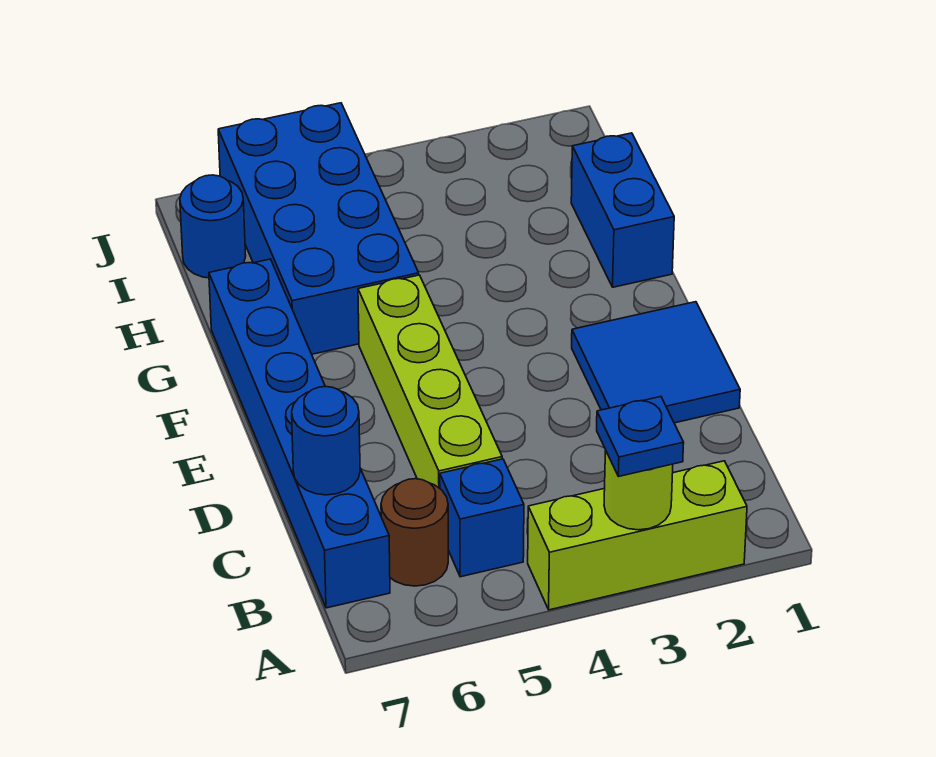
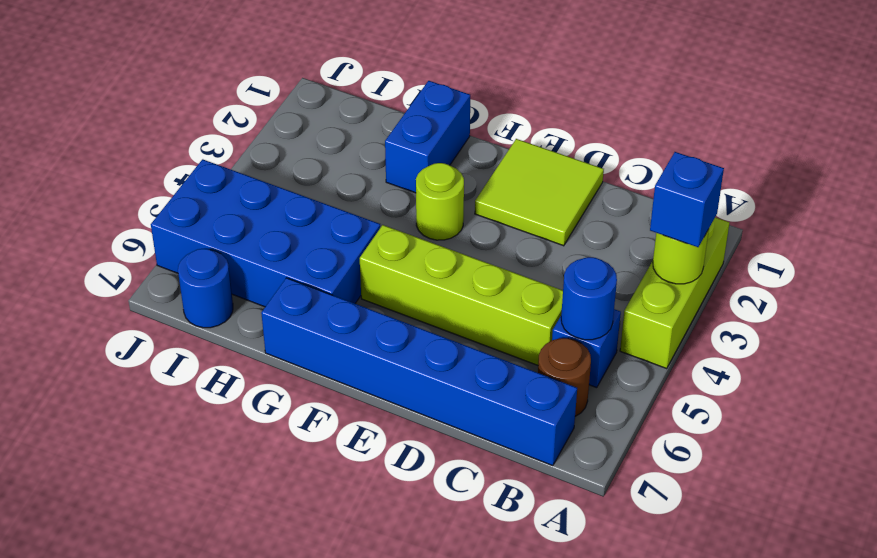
blue 1x1 plate [597,397,684,477] -> blue 1x1 brick [650,152,724,247]
blue 1x1 round brick [292,387,360,495] -> blue 1x1 round brick moved to [561,257,617,340]
blue 2x2 tile [572,302,740,423] -> lime 2x2 tile [475,139,604,246]
none -> lime 1x1 round brick [416,163,464,240]
blue 1x2 brick [571,133,674,287] -> blue 1x2 brick turned to [385,81,470,193]

